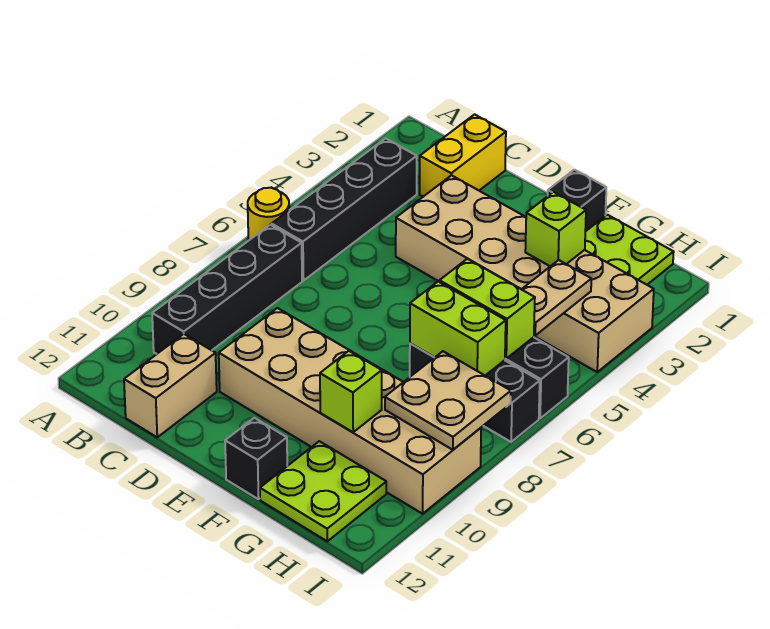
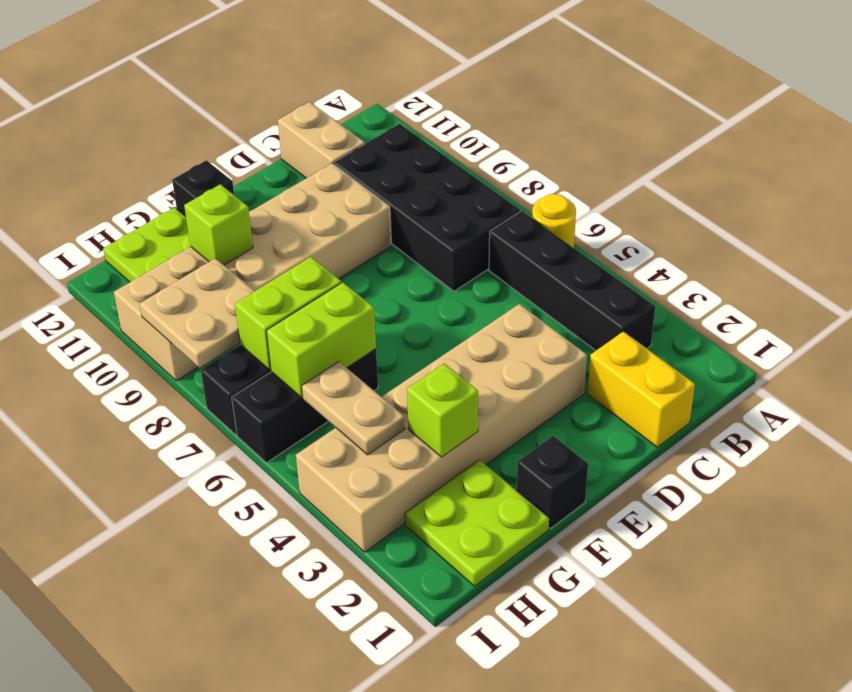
black 1x4 brick [152,225,302,354] -> black 2x4 brick [334,124,520,291]

